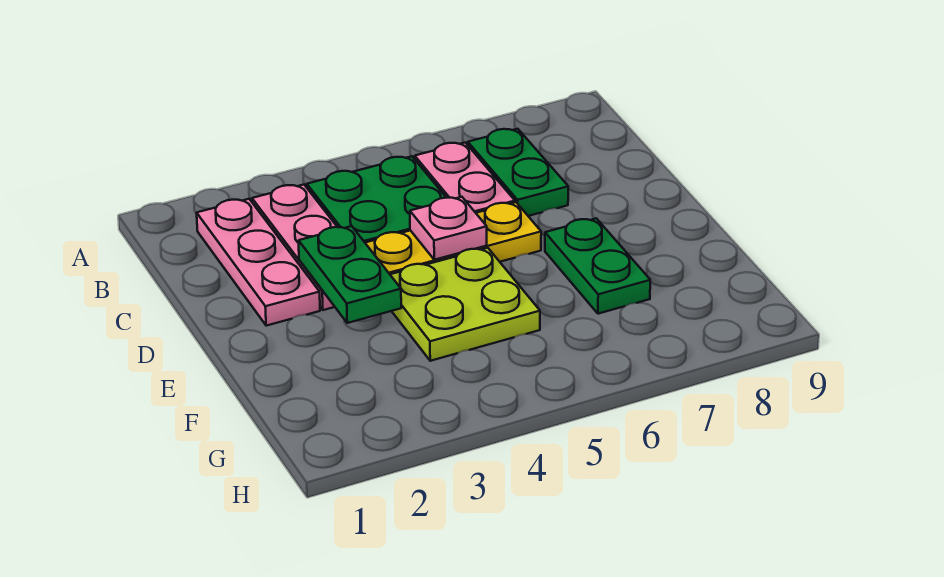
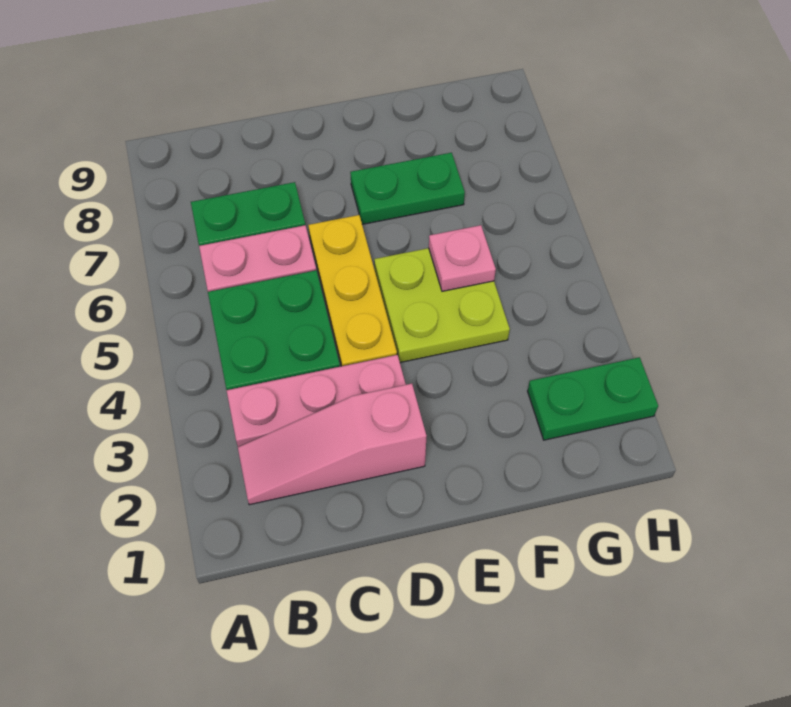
pink 1x3 plate [197,199,320,326] -> pink 1x3 slope [238,384,427,505]
green 1x2 plate [299,226,401,323] -> green 1x2 plate moved to [528,357,658,440]
pink 1x1 plate [410,197,487,260] -> pink 1x1 plate moved to [429,225,496,291]

